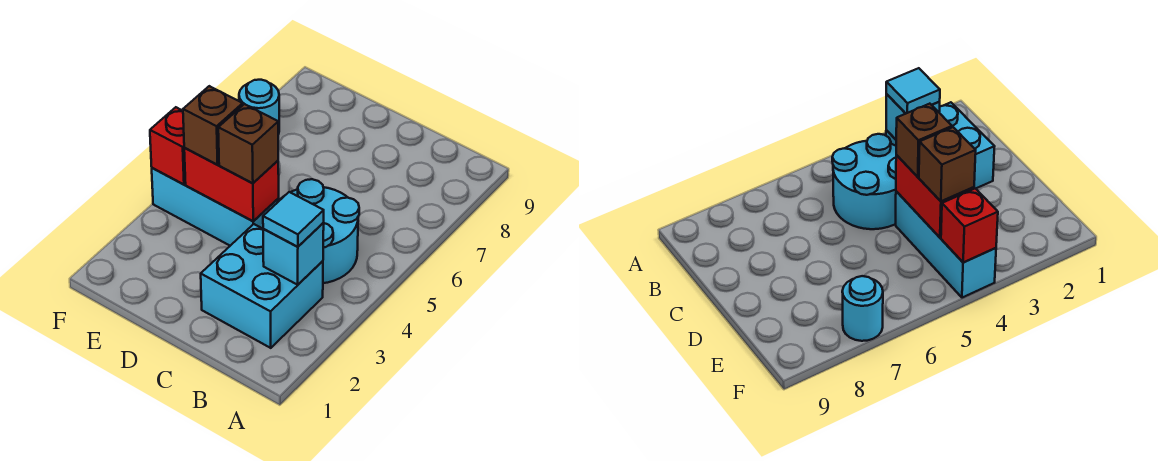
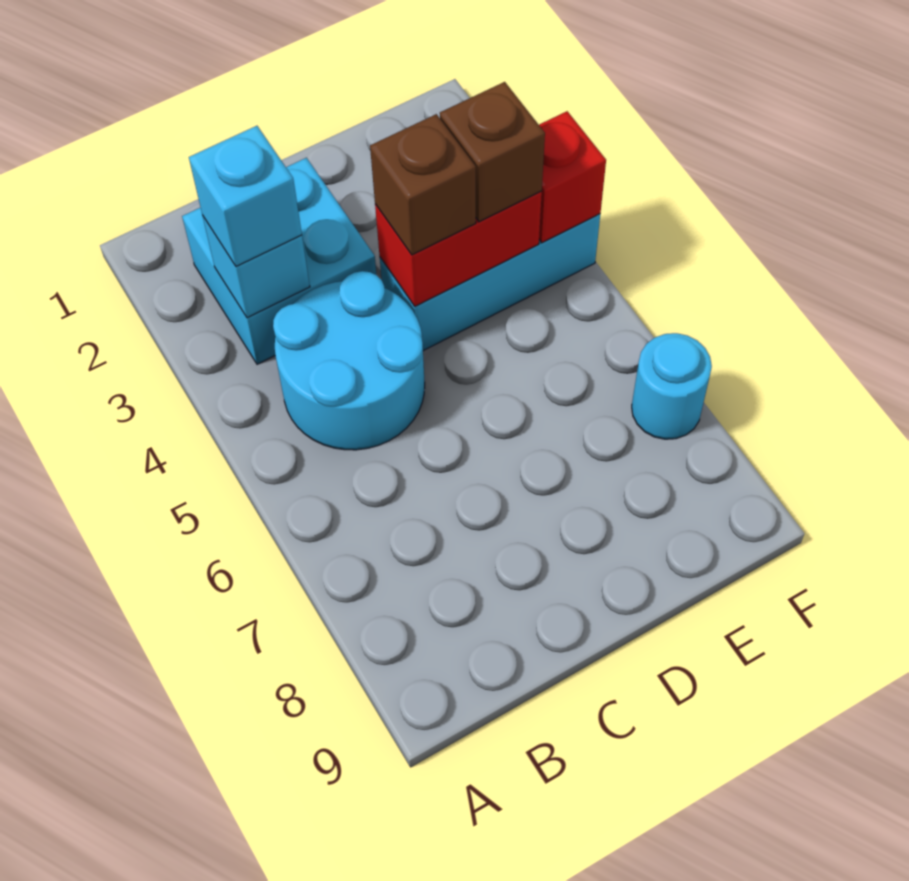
cyan 1x1 tile [263,192,324,247] -> cyan 1x1 brick [189,126,302,266]

